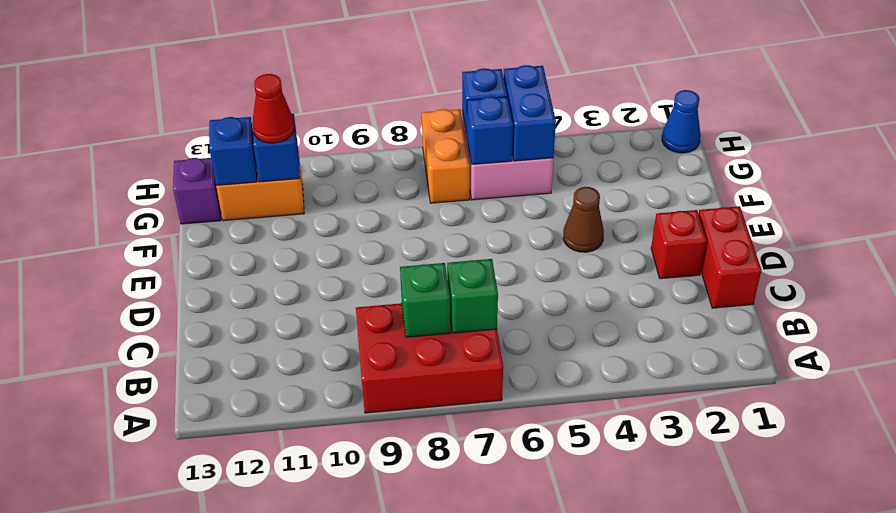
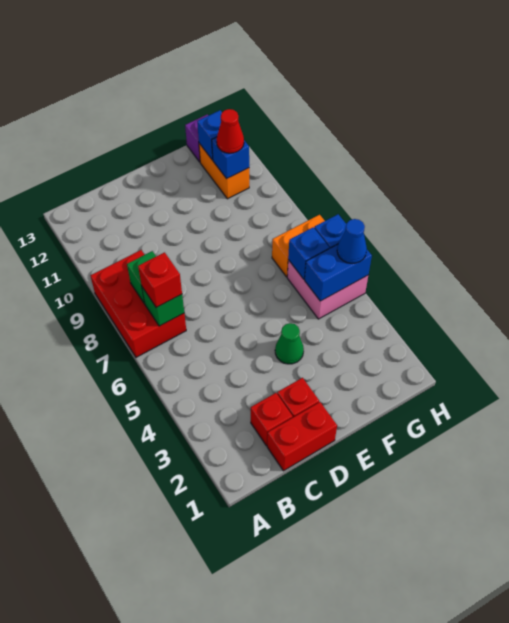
none -> red 1x1 brick [138,252,182,308]
none -> red 1x1 brick [251,393,293,446]
brown 1x1 cone [563,187,604,252] -> green 1x1 cone [275,323,304,364]
blue 1x1 cone [662,90,701,153] -> blue 1x1 cone moved to [337,219,367,263]

